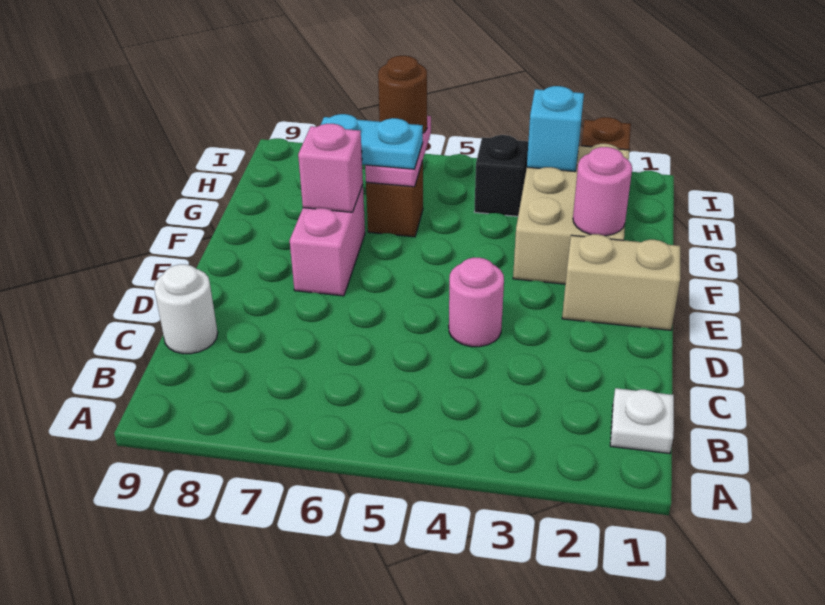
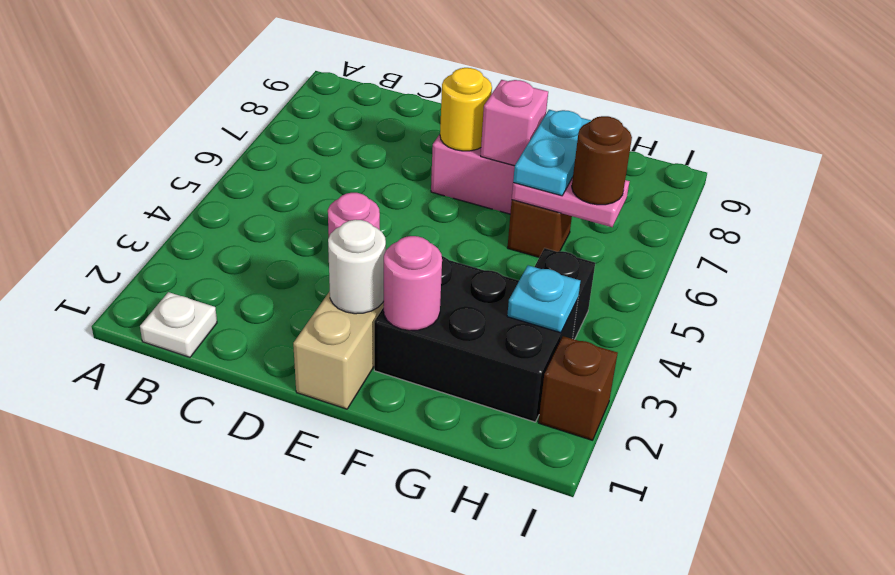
white 1x1 round brick [154,264,218,354] -> white 1x1 round brick moved to [328,220,386,314]
none -> yellow 1x1 round brick [440,68,492,151]
tan 2x3 brick [513,144,629,284] -> black 2x3 brick [374,256,578,422]
cyan 1x1 brick [527,86,584,171] -> cyan 1x1 plate [507,265,580,333]

